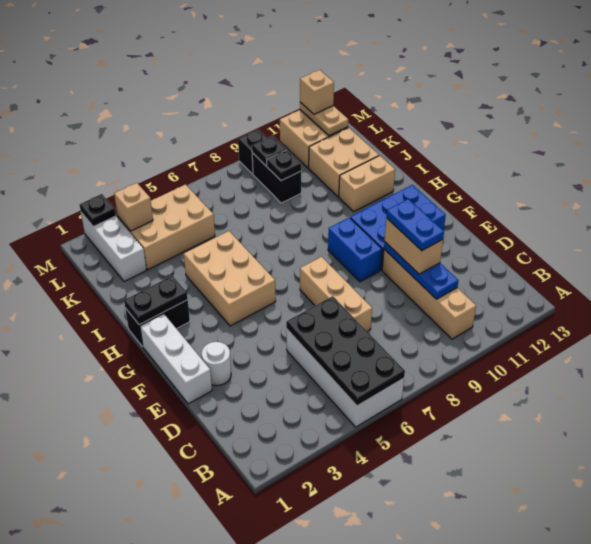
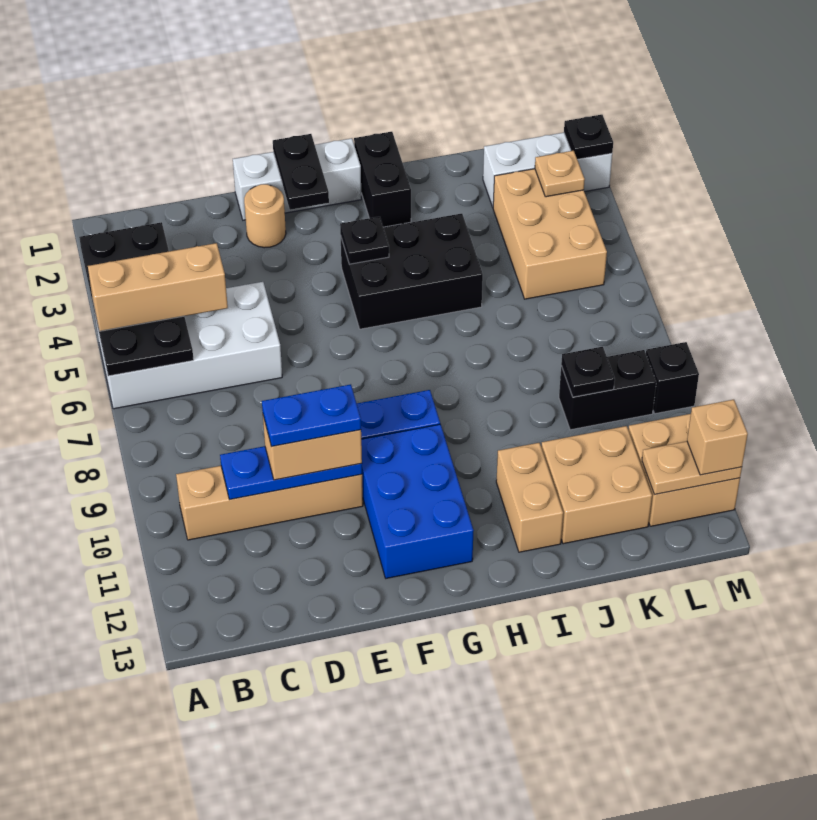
black 2x4 plate [286,296,405,406] -> black 2x4 plate turned to [79,222,194,376]
tan 1x3 brick [300,257,372,331] -> tan 1x3 brick moved to [88,243,228,331]
white 1x1 round brick [202,342,231,386] -> tan 1x1 round brick [244,184,286,248]
tan 2x3 brick [184,231,276,326] -> black 2x3 brick [341,214,483,329]
black 1x2 plate [124,276,188,325] -> black 1x2 plate moved to [273,134,329,210]
tan 1x1 brick [114,183,153,231] -> tan 1x1 plate [535,151,585,197]
black 1x1 plate [252,136,286,166] -> black 1x1 plate moved to [340,217,389,264]

